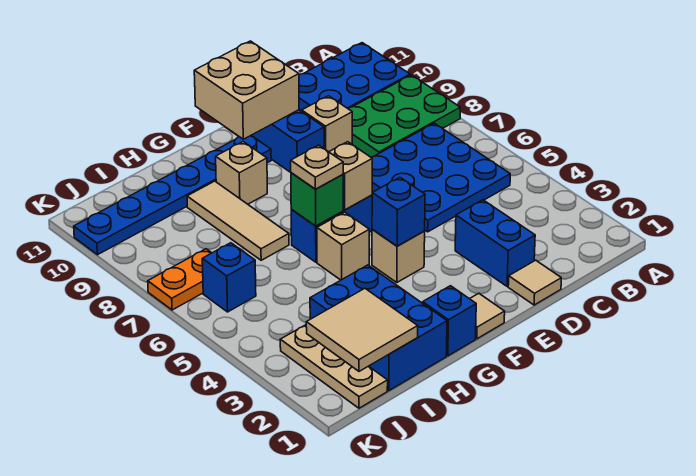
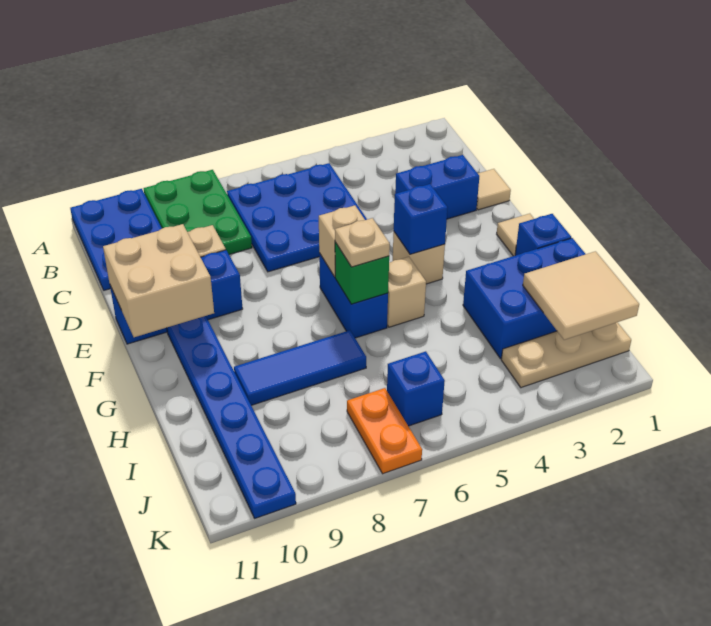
tan 1x1 brick [216,142,267,204] -> none
tan 1x3 tile [187,181,289,260] -> blue 1x3 tile [234,330,366,405]

